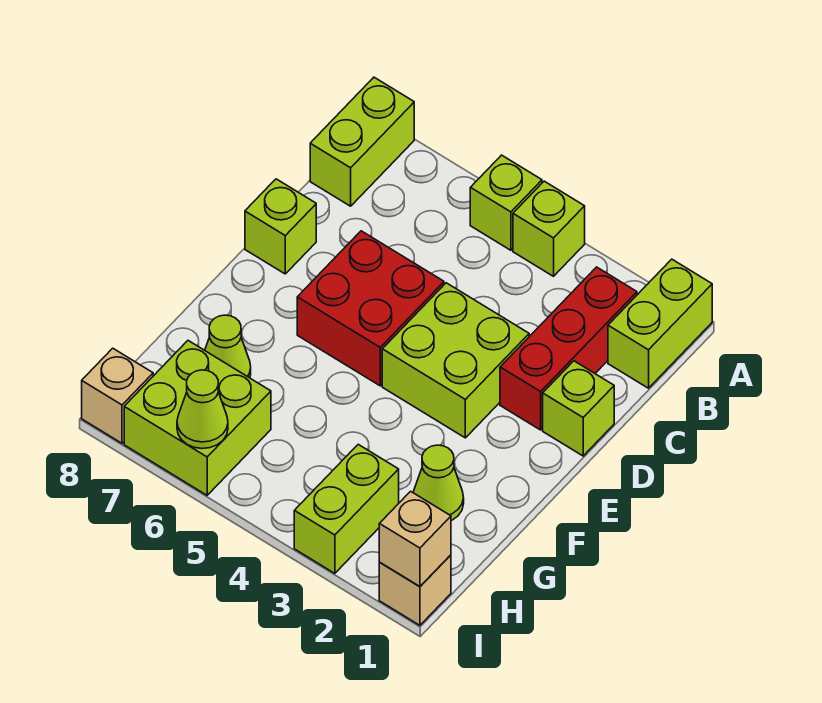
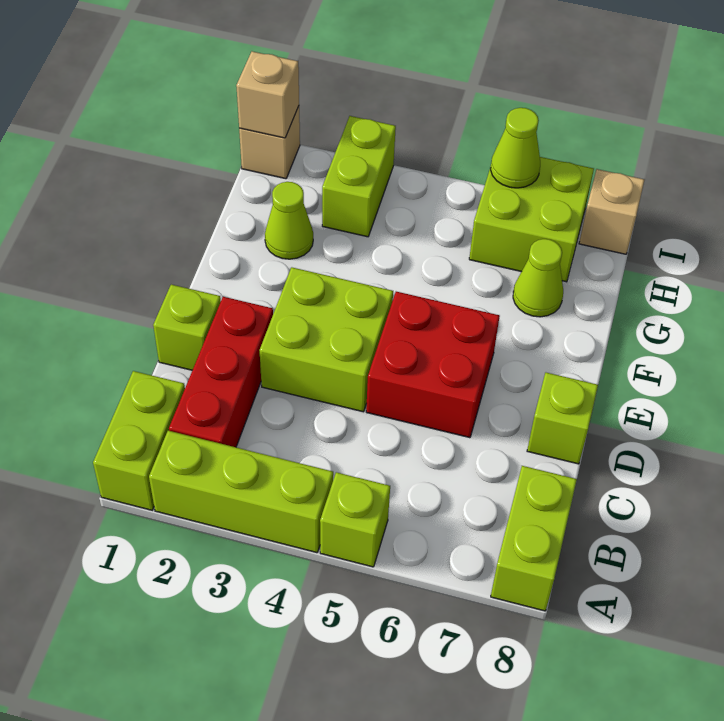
lime 1x1 brick [513,181,585,276] -> lime 1x3 brick [149,431,333,553]

